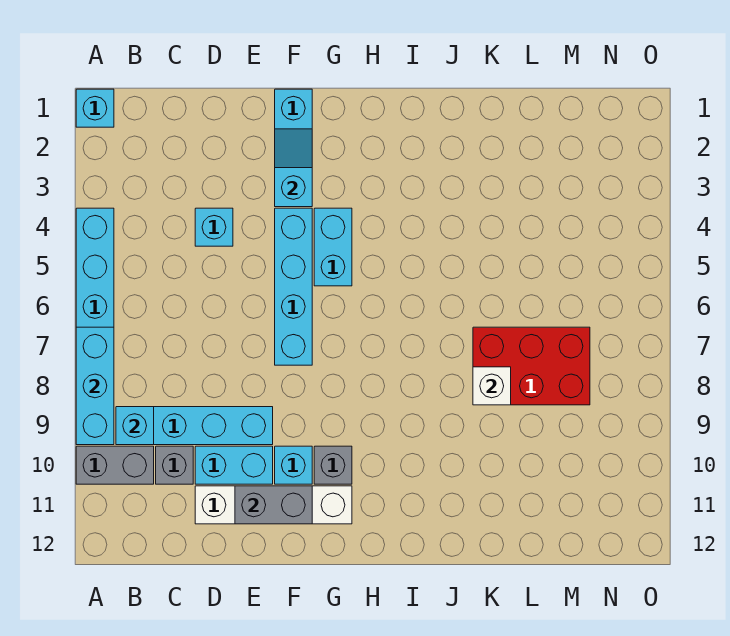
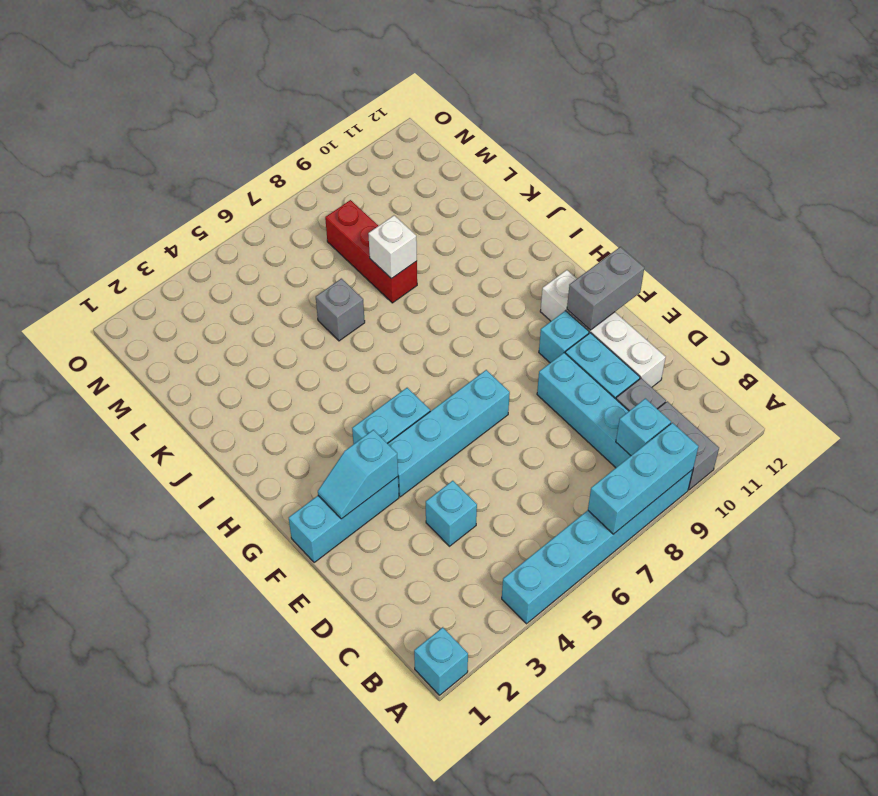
grey 1x2 brick [235,486,312,524] -> grey 1x2 brick turned to [567,247,644,330]
grey 1x1 brick [314,446,352,484] -> grey 1x1 brick moved to [316,279,365,341]
red 2x3 brick [473,327,590,405] -> red 1x3 brick [325,200,417,303]

